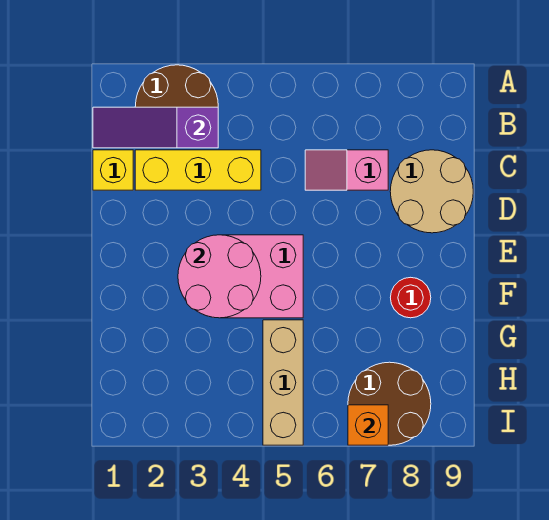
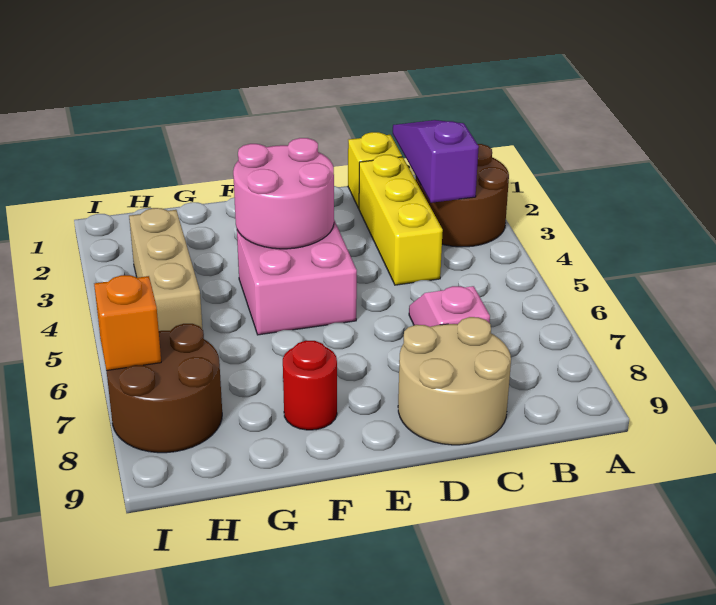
tan 1x3 brick [263,320,303,445] -> tan 1x3 brick turned to [129,208,202,331]

